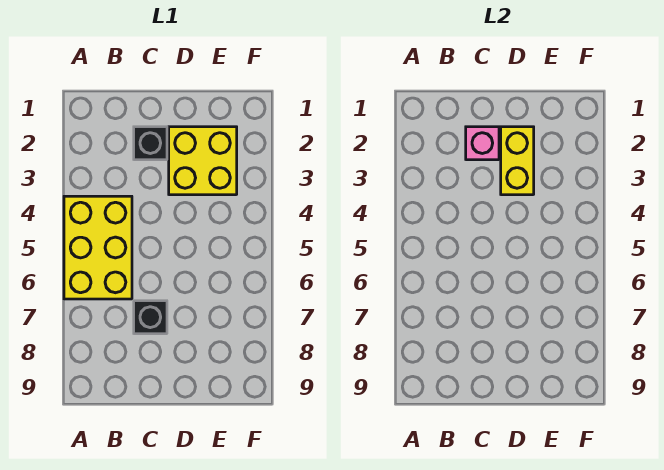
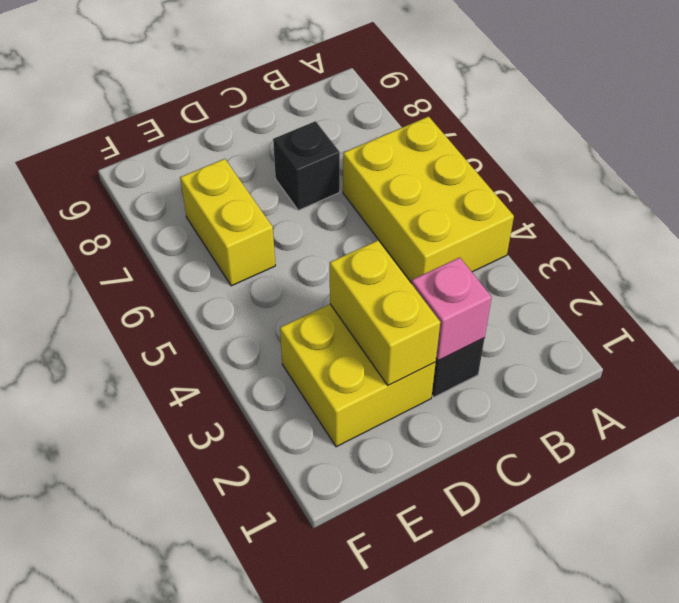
none -> yellow 1x2 brick [180,159,275,286]

